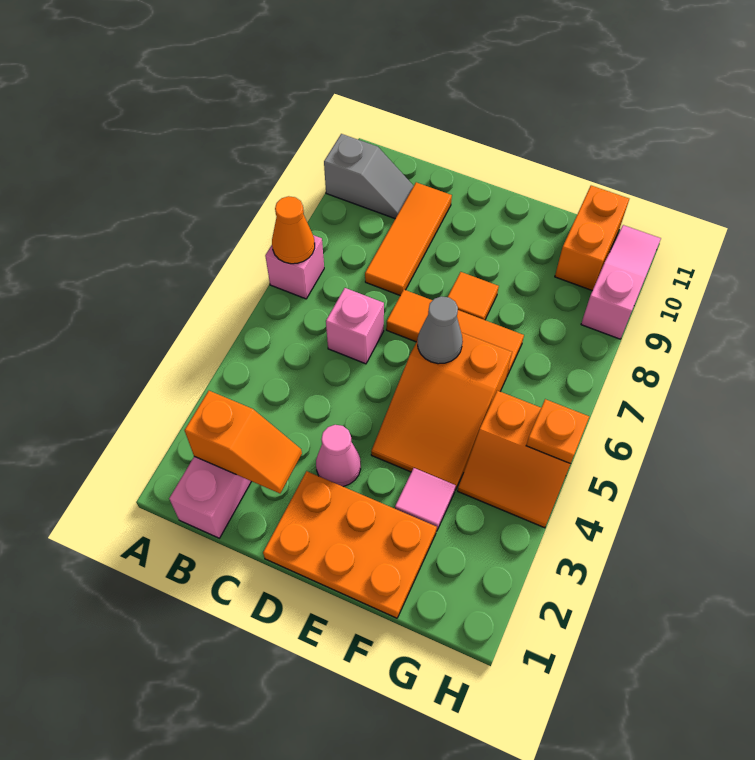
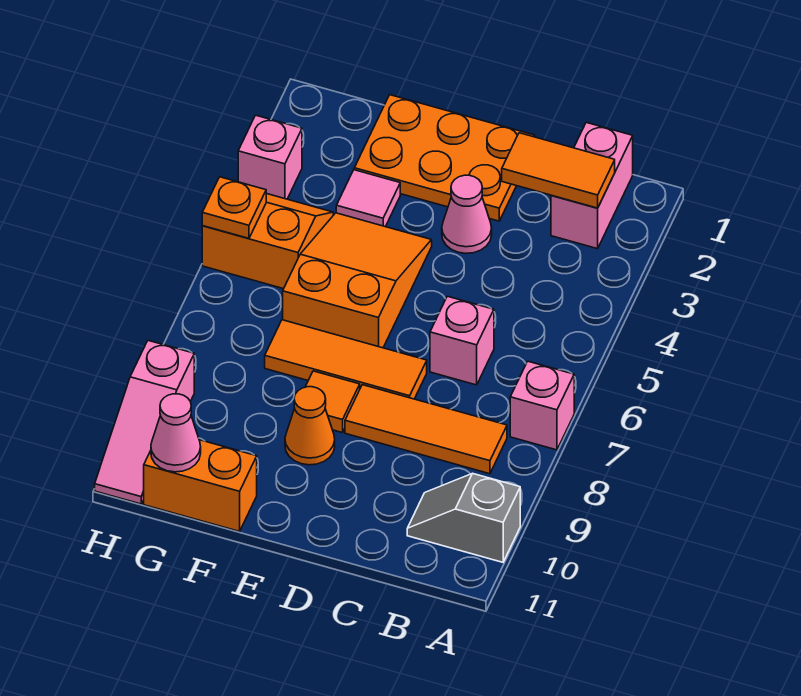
orange 1x1 cone [272,196,315,264] -> orange 1x1 cone moved to [285,387,335,465]
orange 1x2 slope [185,391,302,493] -> orange 1x2 tile [502,133,615,208]
orange 1x3 tile [365,182,452,295] -> orange 1x3 tile turned to [345,385,507,474]
grey 1x1 cone [418,296,463,364] -> none
orange 1x2 brick [555,186,629,291] -> orange 1x2 brick turned to [144,440,257,531]
none -> pink 1x1 cone [151,394,201,472]
none -> pink 1x1 brick [238,115,302,199]

